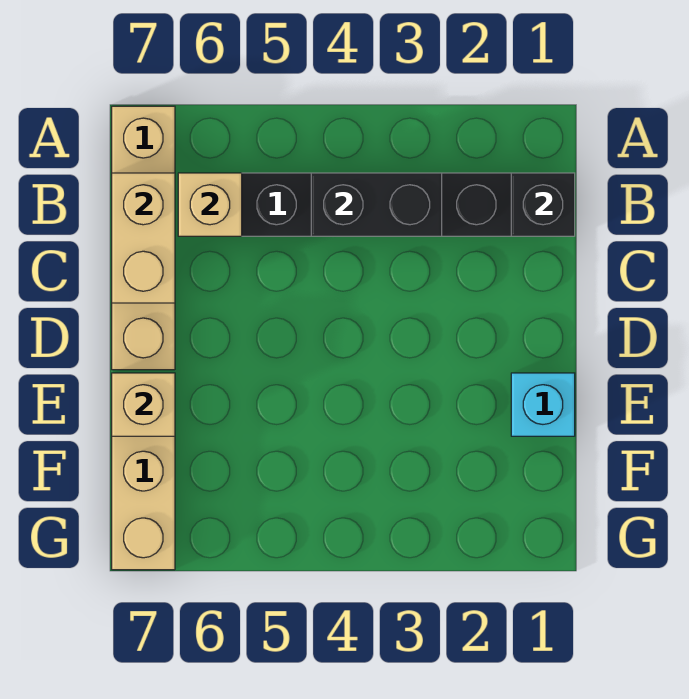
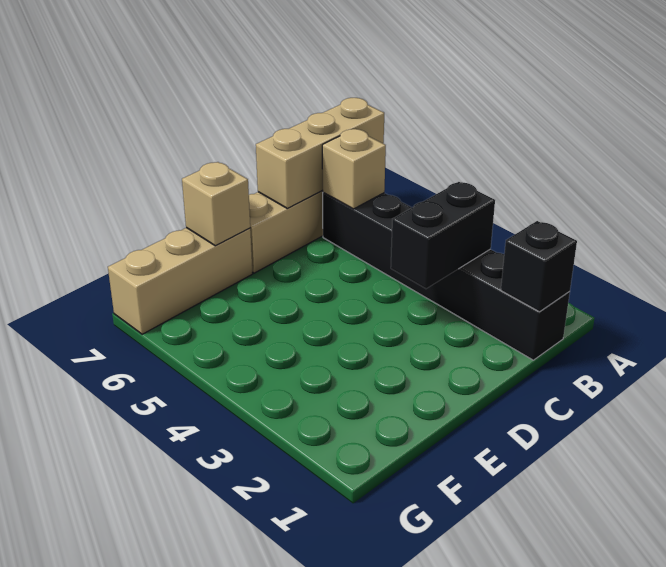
black 1x2 brick [311,173,442,236] -> black 1x2 brick turned to [391,182,495,289]
tan 1x2 brick [112,173,175,303] -> tan 1x3 brick [256,98,384,208]
cyan 1x1 brick [511,373,575,436] -> none

